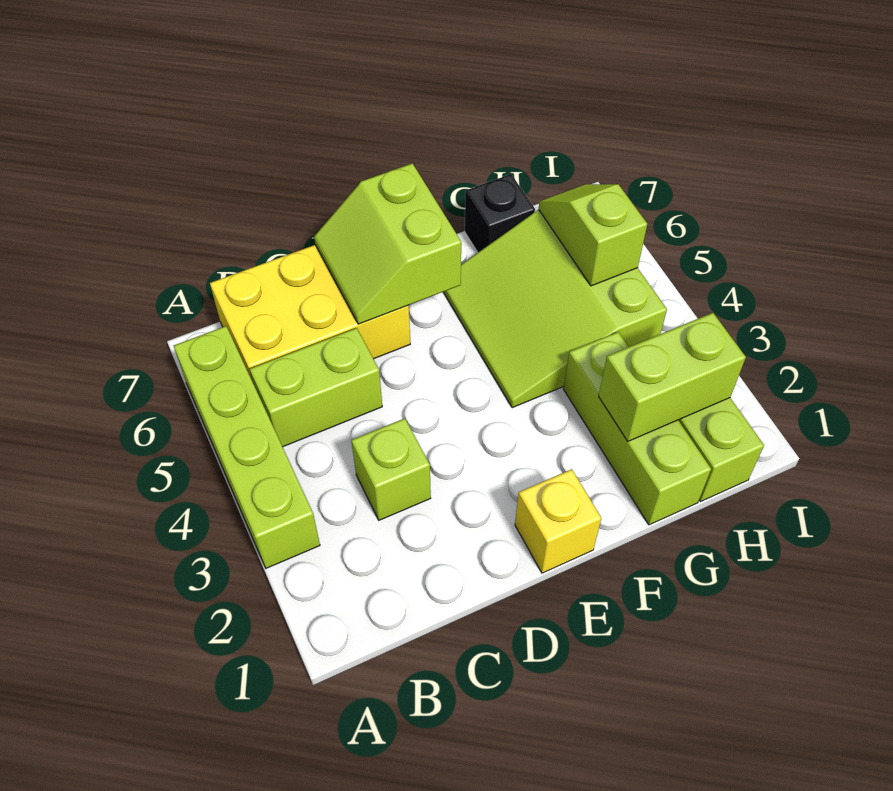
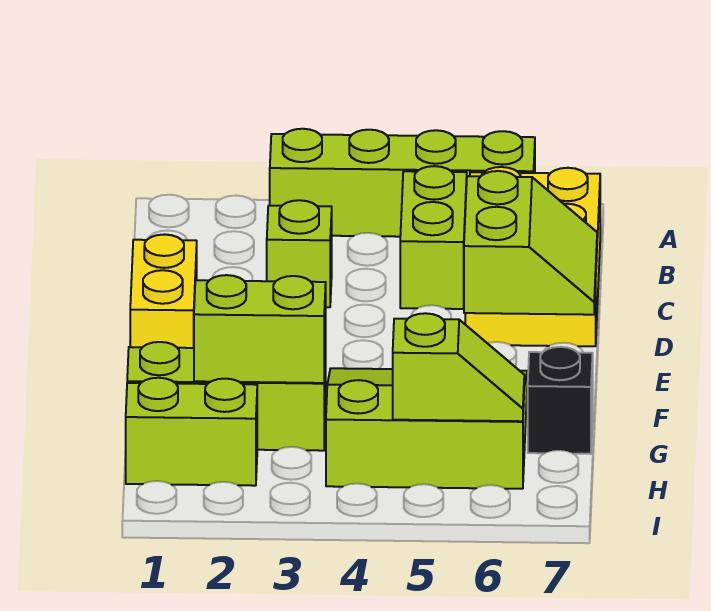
lime 2x2 slope [314,163,461,324] -> lime 2x2 slope turned to [464,171,597,315]
yellow 1x1 brick [515,469,601,573] -> yellow 1x2 brick [130,234,197,348]
lime 1x2 brick [599,313,746,441] -> lime 1x2 brick turned to [194,275,326,383]

